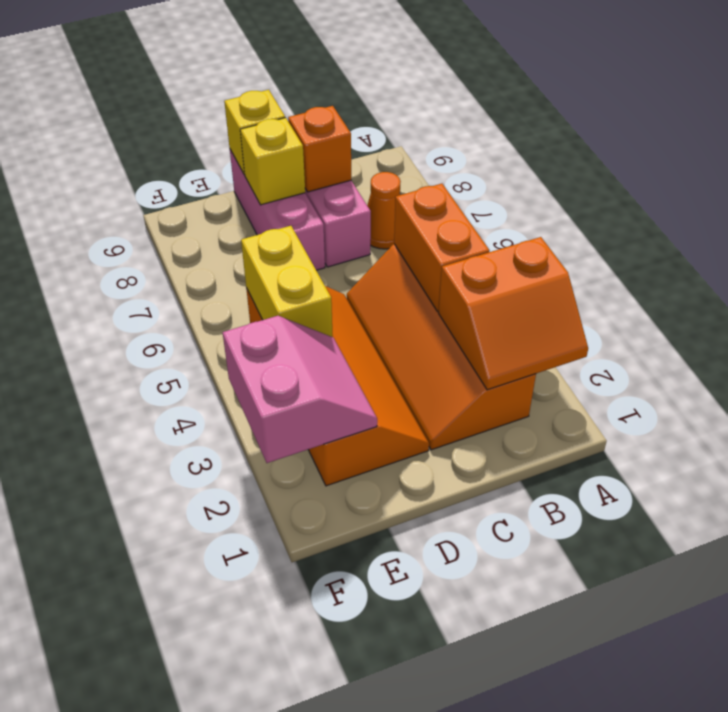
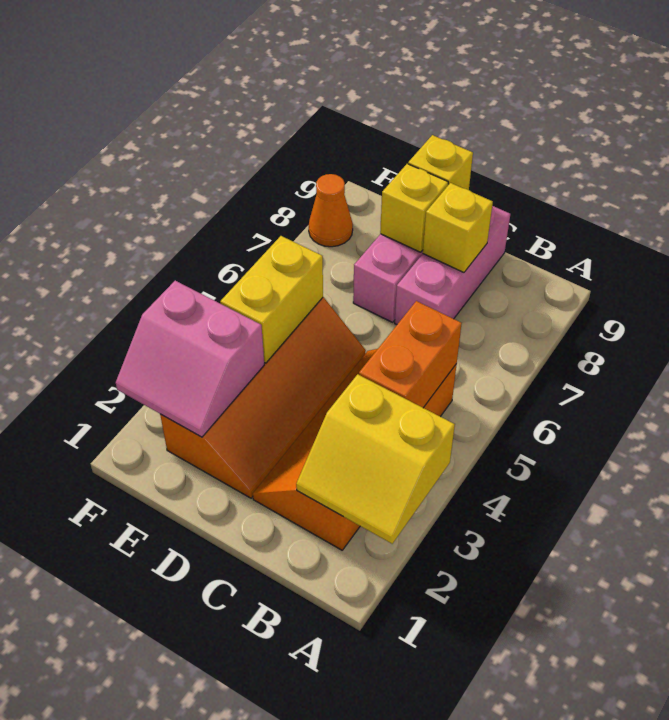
orange 2x2 slope [439,237,588,390] -> yellow 2x2 slope [296,374,455,544]
orange 1x1 cone [367,172,401,249] -> orange 1x1 cone moved to [309,174,353,247]
orange 1x1 brick [288,106,351,192] -> yellow 1x1 brick [423,183,493,272]
pink 2x2 slope [223,316,377,463] -> pink 2x2 slope turned to [116,281,264,437]

